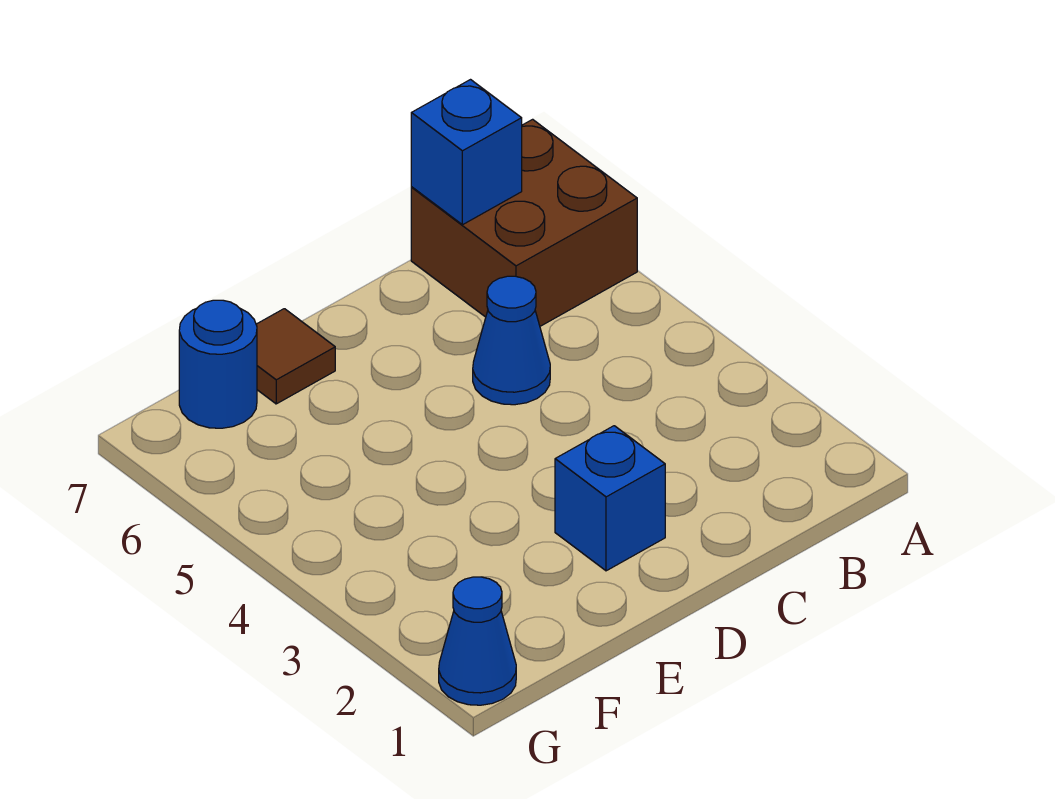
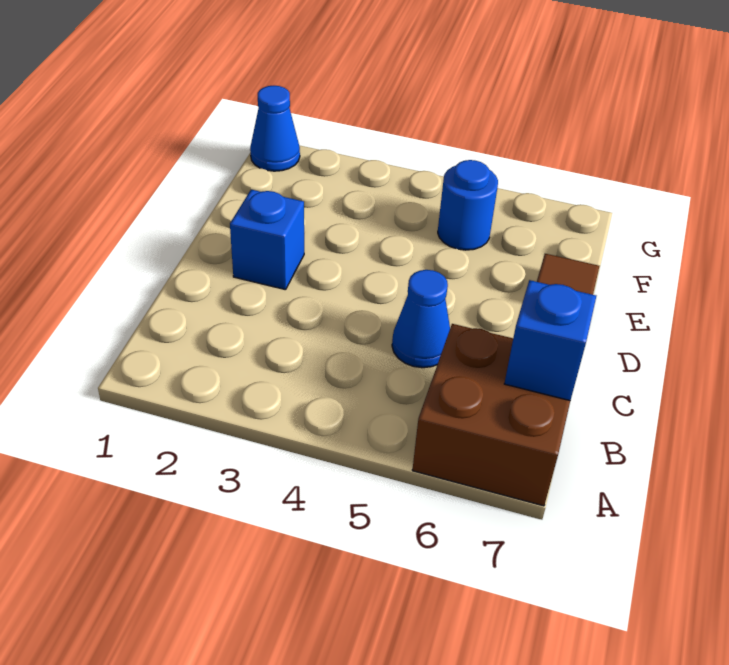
blue 1x1 round brick [179,300,257,428] -> blue 1x1 round brick moved to [438,160,498,250]

